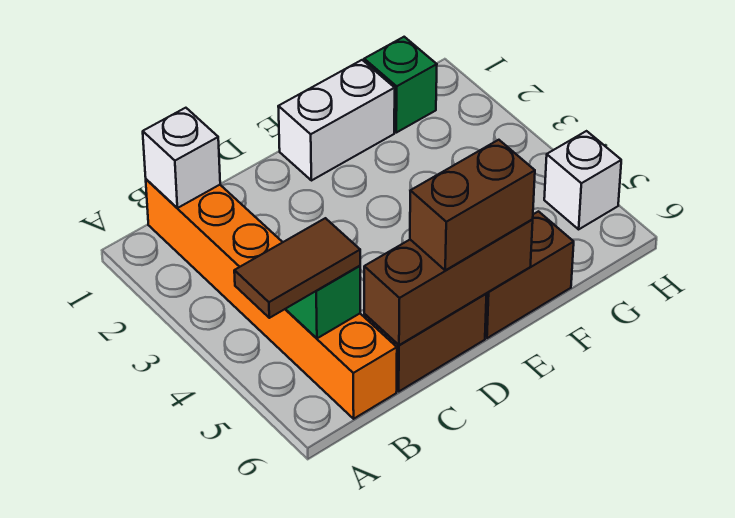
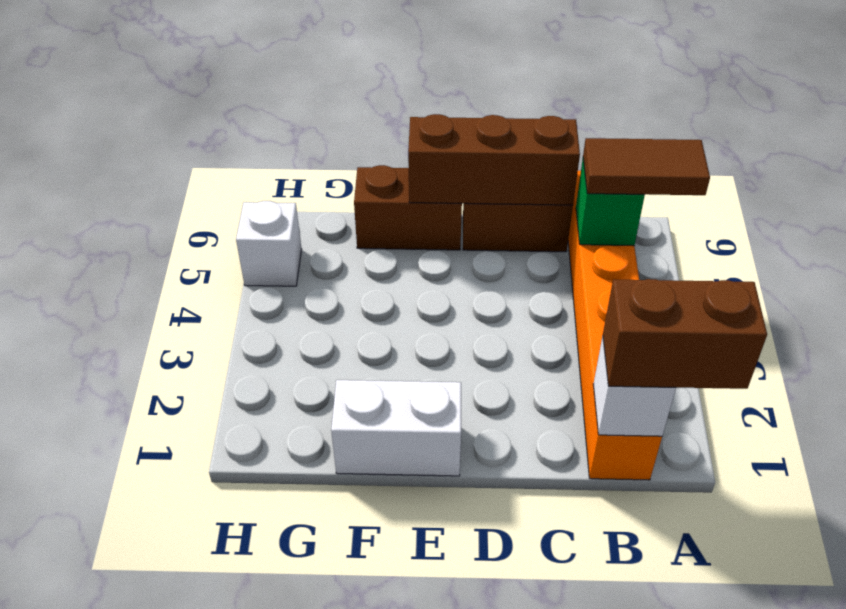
brown 1x2 brick [410,140,535,270] -> brown 1x2 brick moved to [603,279,767,389]
green 1x1 brick [364,37,437,133] -> none

